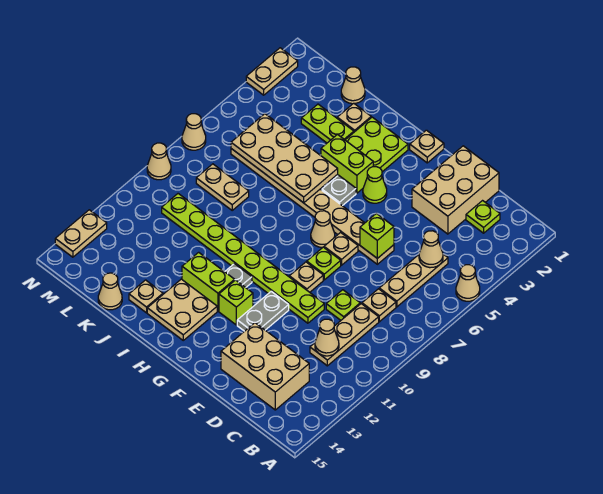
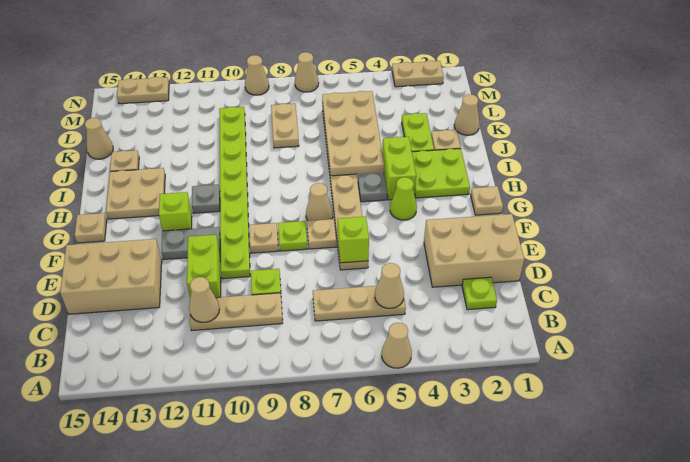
tan 1x1 plate [362,289,396,322] -> tan 1x1 plate moved to [75,213,107,243]
tan 2x3 brick [221,323,309,410] -> tan 2x3 brick turned to [60,239,162,314]
lime 1x2 brick [182,252,235,311] -> lime 1x2 brick moved to [187,235,221,298]

